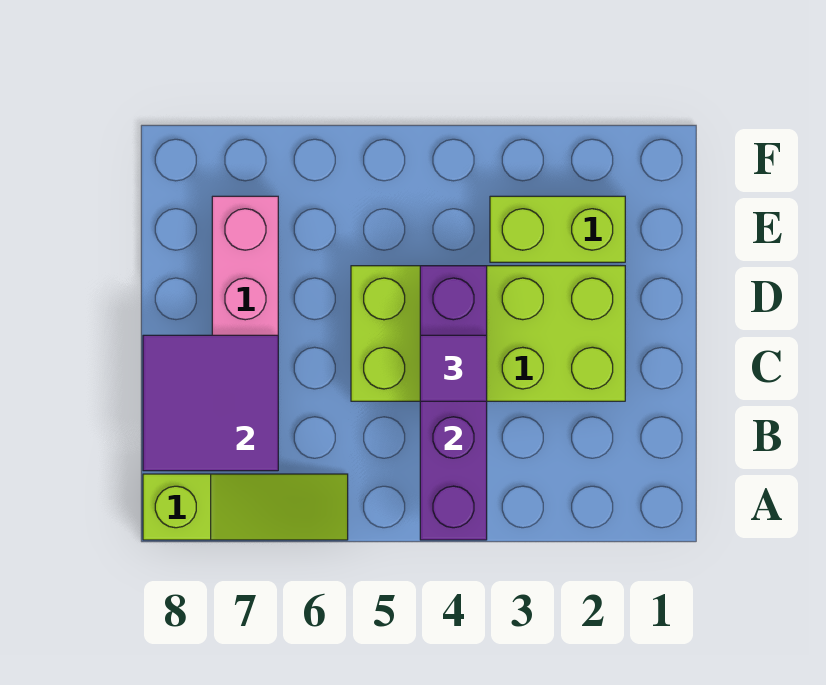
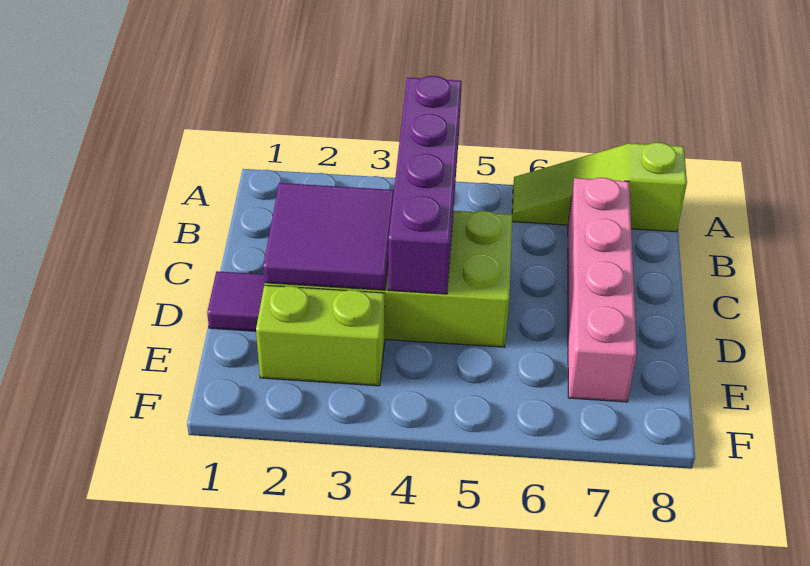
purple 2x2 tile [143,335,278,471] -> purple 2x2 tile moved to [263,183,394,290]
purple 1x1 tile [420,335,487,401] -> purple 1x1 tile moved to [207,271,265,331]

